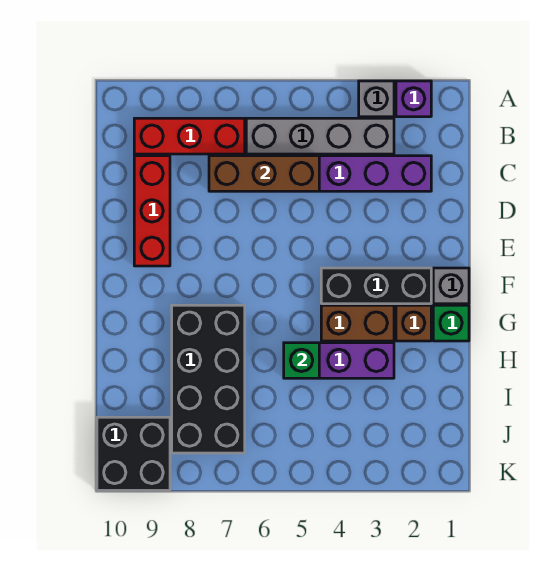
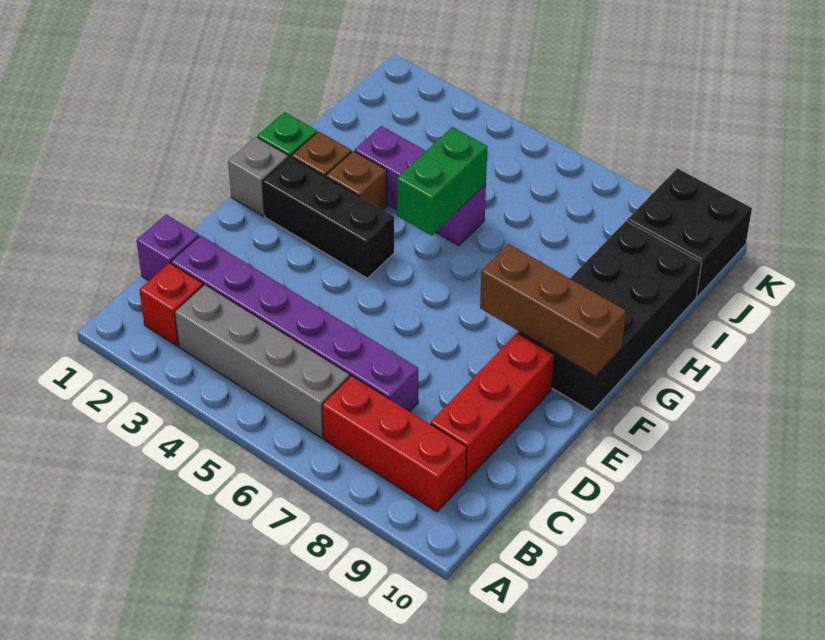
purple 1x1 brick [396,81,431,117] -> purple 1x1 brick moved to [136,215,199,281]
grey 1x1 brick [359,81,394,117] -> none
none -> red 1x1 brick [139,263,203,346]
brown 1x3 brick [209,156,319,191] -> brown 1x3 brick moved to [480,244,626,376]
brown 1x2 brick [321,305,394,341] -> brown 1x1 brick [326,151,387,210]
black 2x4 brick [172,305,245,453] -> black 2x4 brick moved to [518,221,702,412]
green 1x1 brick [284,343,319,378] -> green 1x2 brick [397,127,487,236]

